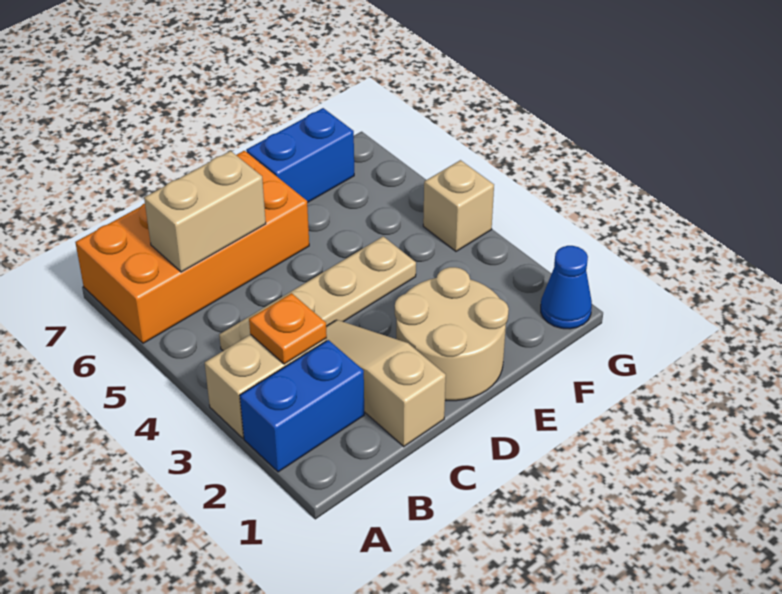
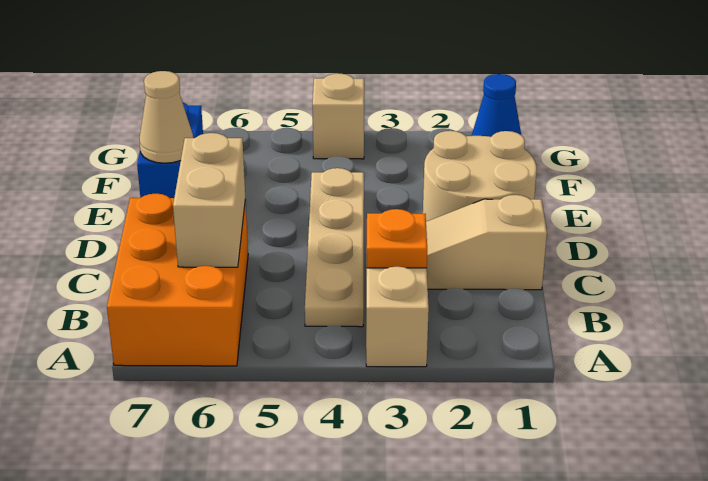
blue 1x2 brick [240,340,364,472] -> none
orange 2x4 brick [75,151,309,343] -> orange 2x3 brick [107,194,248,366]
none -> tan 1x1 cone [139,71,193,163]

